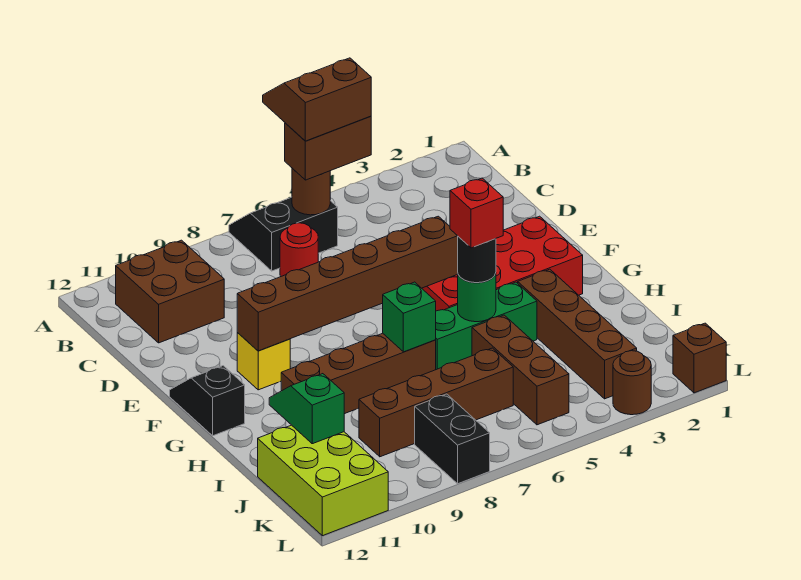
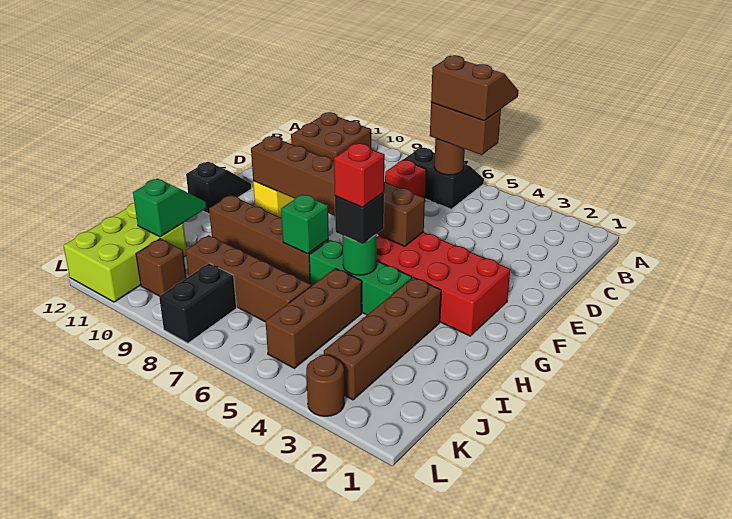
red 1x1 round brick [280,223,318,277] -> red 1x1 brick [385,160,426,198]
black 1x1 round brick [458,237,496,283] -> black 1x1 brick [335,193,384,244]
brown 1x1 brick [673,323,726,393] -> brown 1x1 brick moved to [136,239,186,296]

